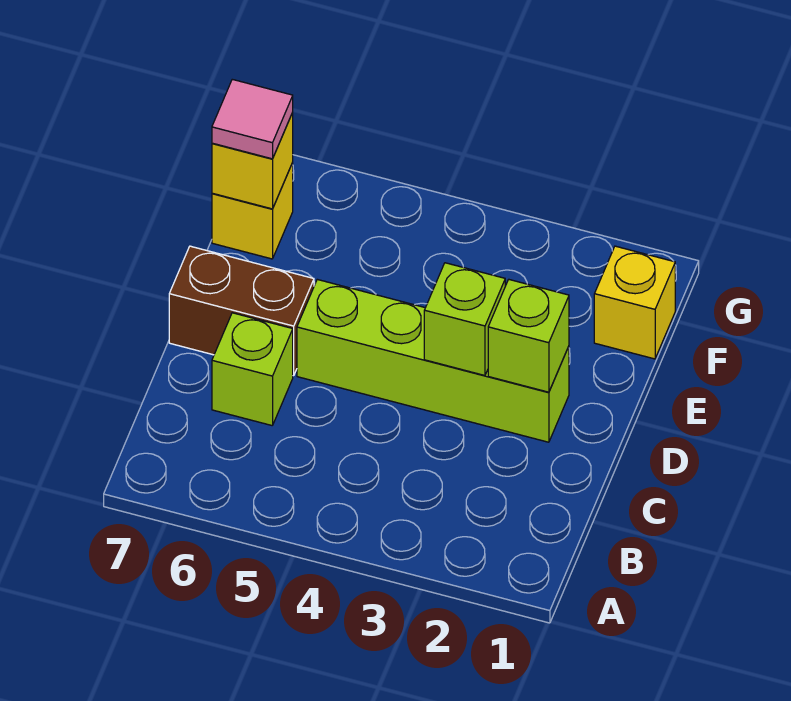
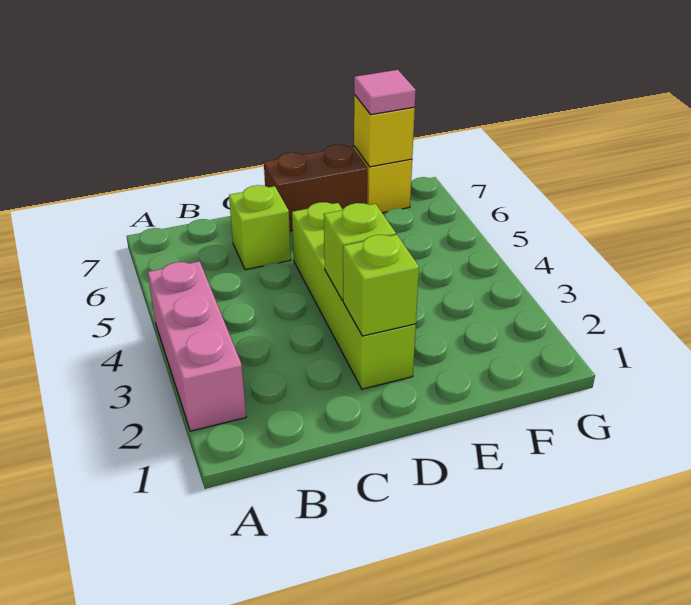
none -> pink 1x3 brick [148,261,246,431]
brown 1x2 brick [169,246,314,376] -> brown 1x2 brick turned to [264,145,367,231]
yellow 1x1 brick [594,246,675,359] -> none

